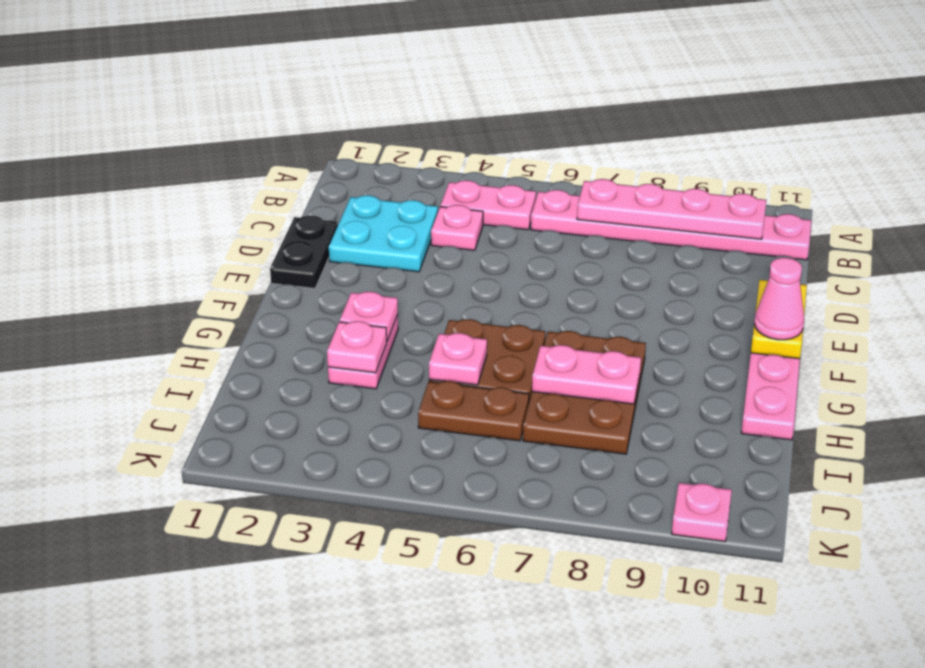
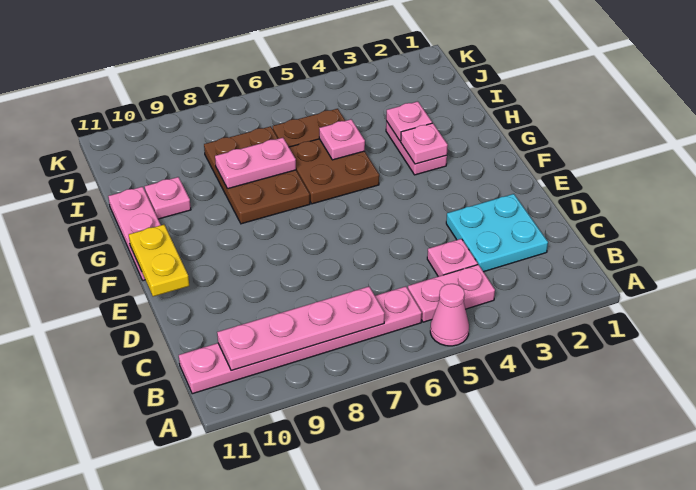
black 1x2 plate [270,216,338,288] -> none
pink 1x1 cone [754,258,804,340] -> pink 1x1 cone moved to [430,284,469,346]
pink 1x1 plate [672,483,732,541] -> pink 1x1 plate moved to [145,177,191,219]

